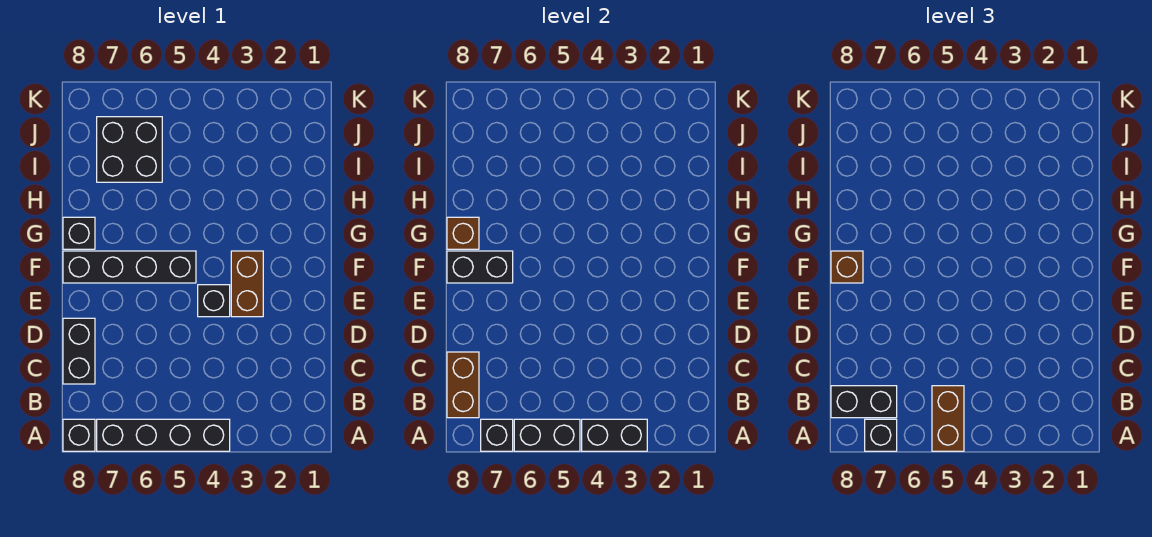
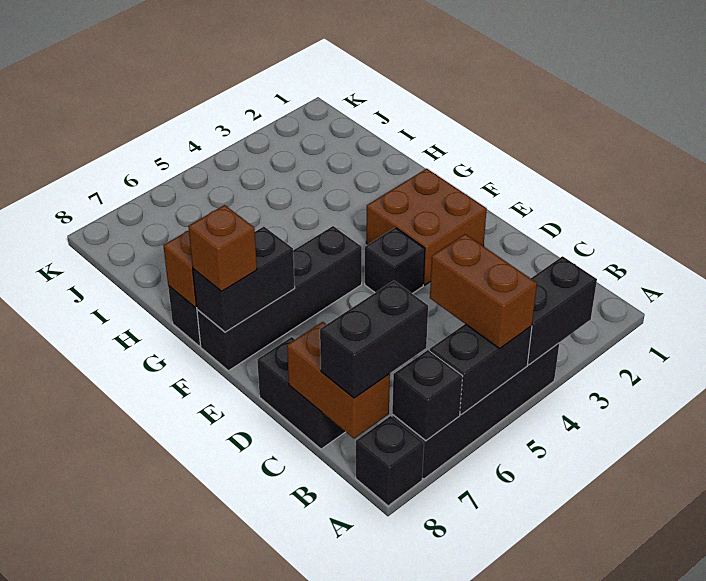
black 1x1 brick [865,419,897,451] -> none
brown 1x2 brick [231,251,263,317] -> brown 2x2 brick [366,169,487,285]
black 2x2 brick [97,117,162,182] -> none

